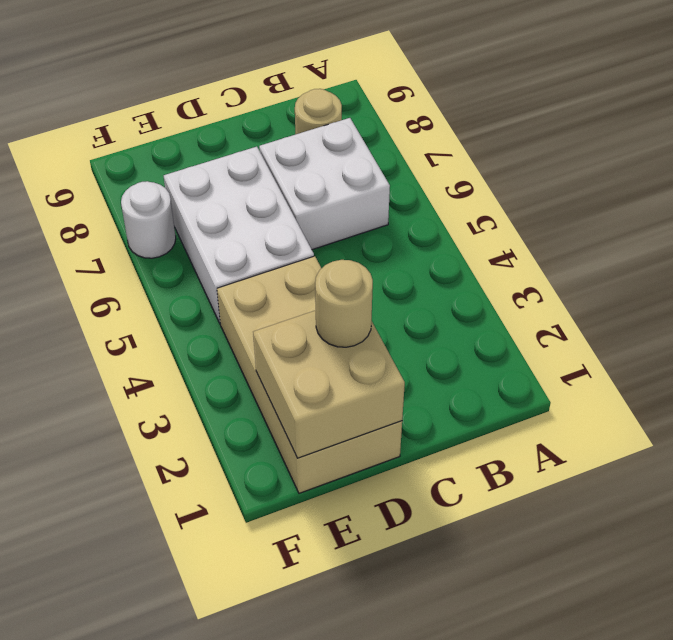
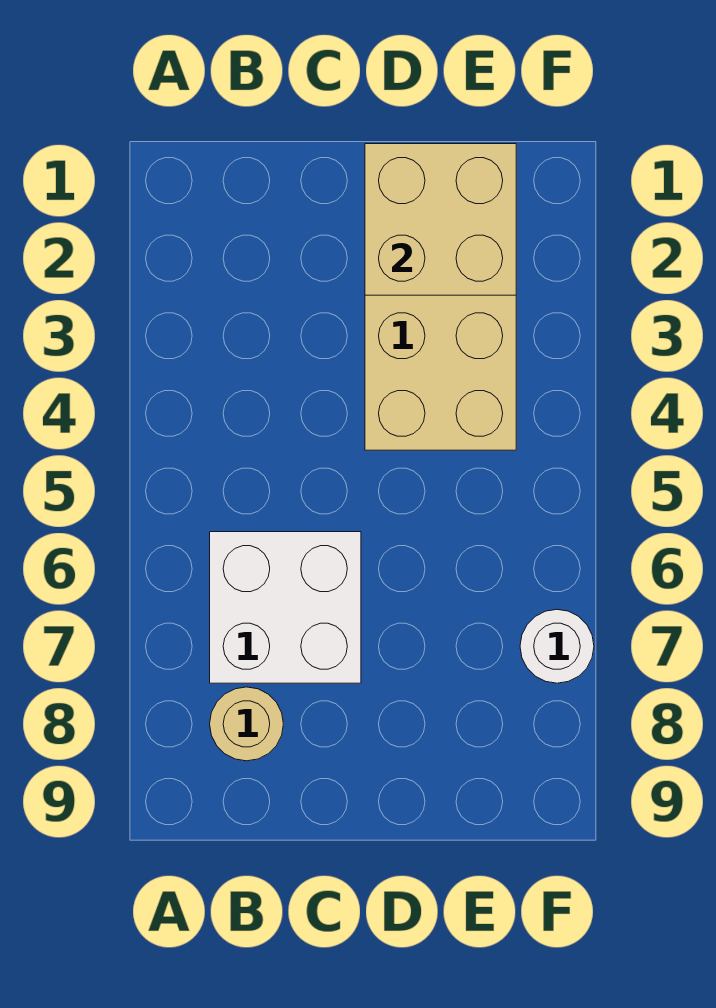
tan 1x1 round brick [315,260,373,347] -> none
white 2x3 brick [164,147,314,324] -> none

